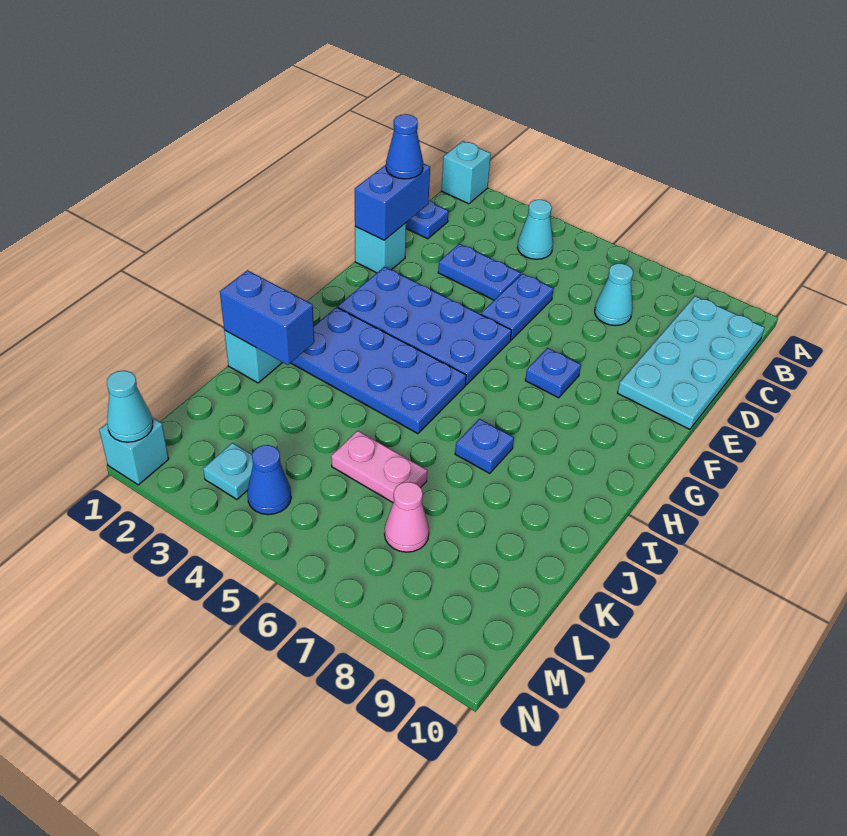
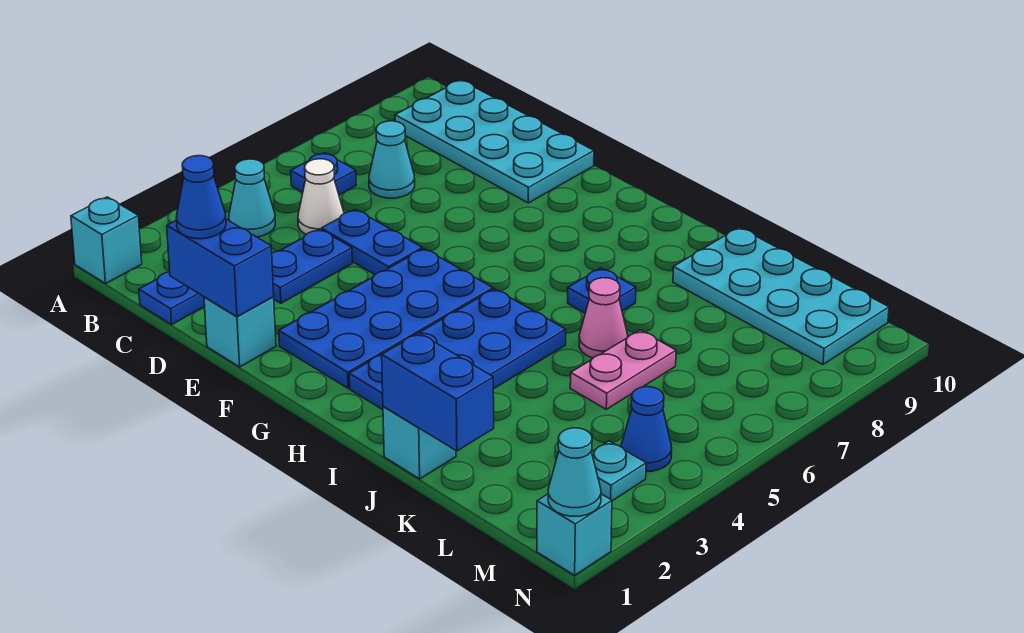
none -> white 1x1 cone [298,159,344,234]
blue 1x1 plate [525,348,581,398] -> blue 1x1 plate moved to [291,153,356,195]
blue 1x2 brick [220,270,314,365] -> blue 1x2 brick turned to [382,333,494,451]
none -> cyan 2x4 plate [673,227,889,364]
pink 1x1 cone [385,482,429,552] -> pink 1x1 cone moved to [579,278,628,358]

